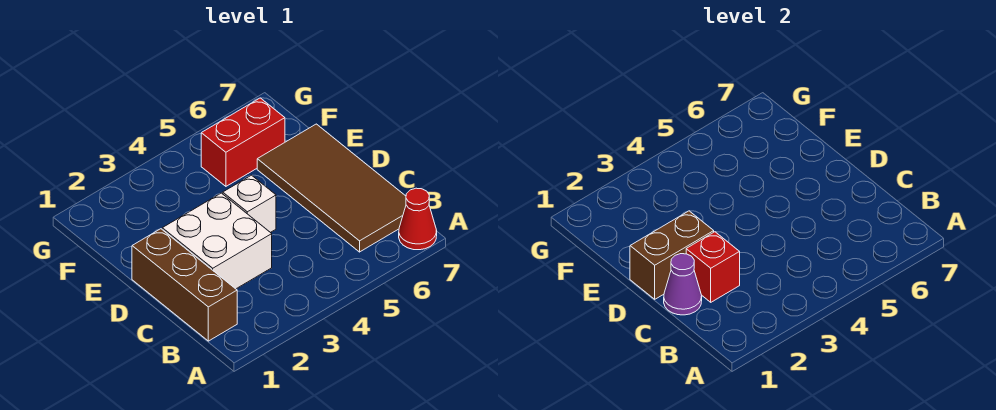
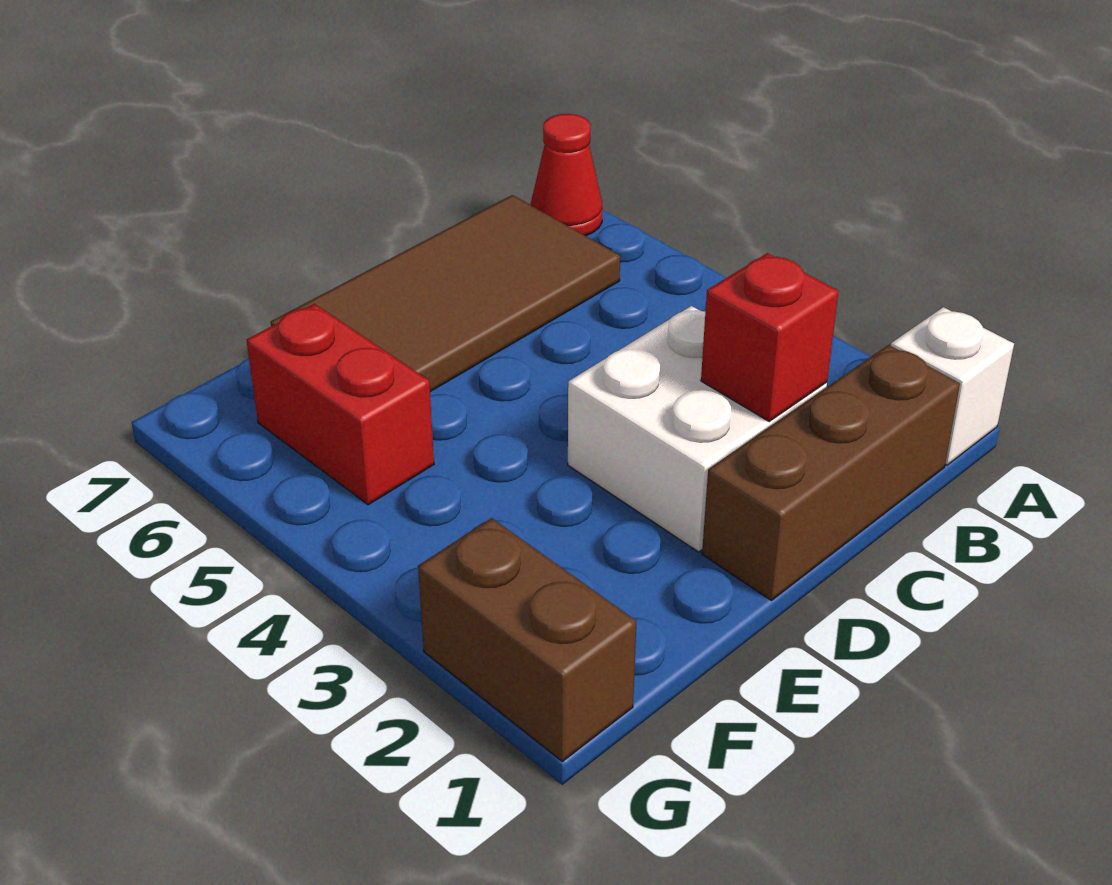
purple 1x1 cone [664,254,702,315] -> none
brown 1x2 brick [630,211,714,299] -> brown 1x2 brick moved to [418,518,637,761]
white 1x1 brick [223,175,276,233] -> white 1x1 brick moved to [891,307,1014,465]

